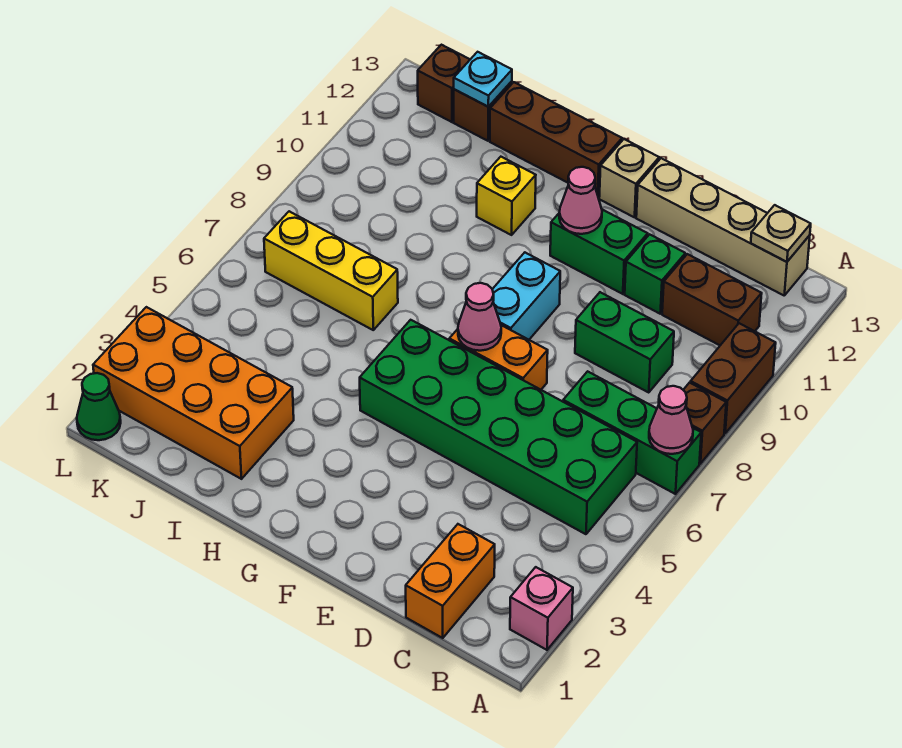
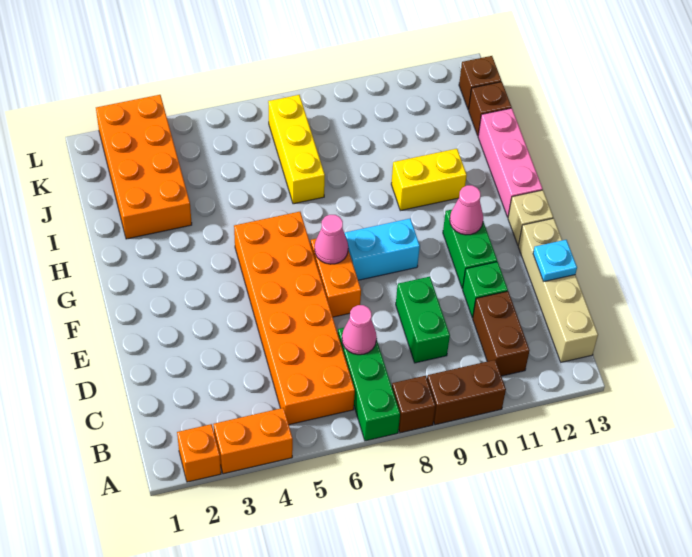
pink 1x1 brick [510,567,573,650] -> orange 1x1 brick [177,424,221,482]
pink 1x1 cone [649,386,693,454] -> pink 1x1 cone moved to [342,305,377,355]
green 2x6 brick [360,320,637,534] -> orange 2x6 brick [234,212,355,425]
tan 1x1 plate [751,205,811,262] -> none
orange 1x2 brick [406,524,495,638] -> orange 1x2 brick moved to [214,408,293,474]
brown 1x3 brick [490,82,622,197] -> pink 1x3 brick [478,108,543,217]
yellow 1x1 brick [477,157,536,235] -> yellow 1x2 brick [391,149,467,211]
cyan 1x1 plate [454,52,512,107] -> cyan 1x1 plate moved to [533,240,577,282]
green 1x1 cone [77,373,121,440] -> none

